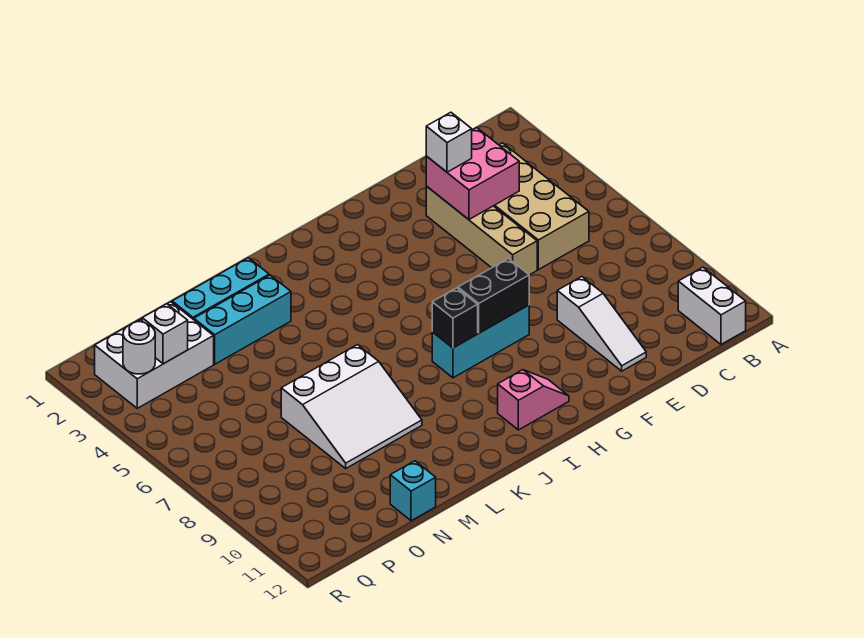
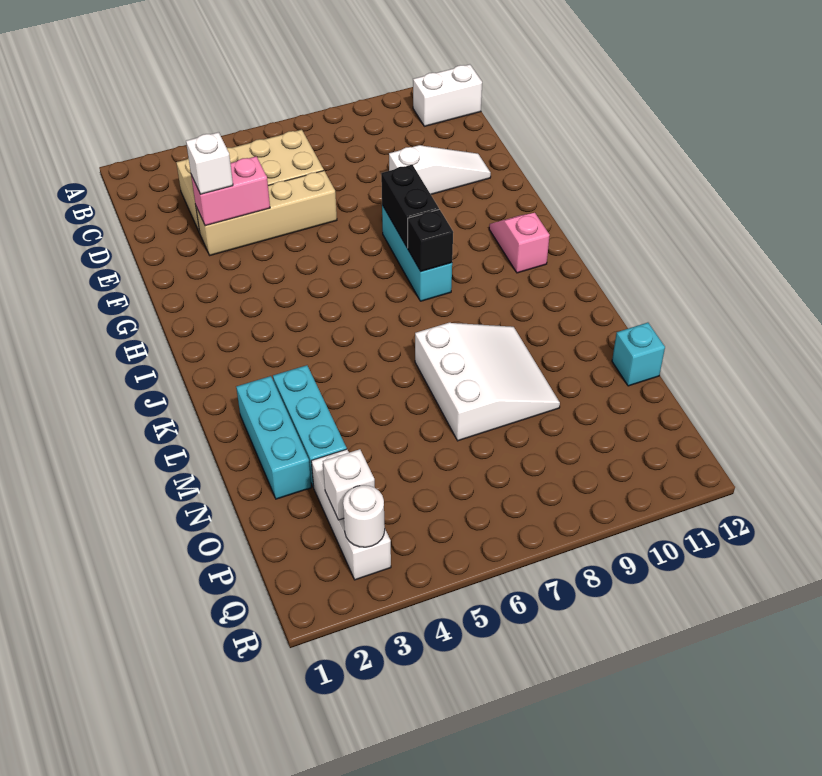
pink 2x2 brick [426,128,519,219] -> pink 1x2 brick [191,156,270,226]
white 2x3 brick [95,302,214,408] -> white 1x3 brick [311,449,391,580]

